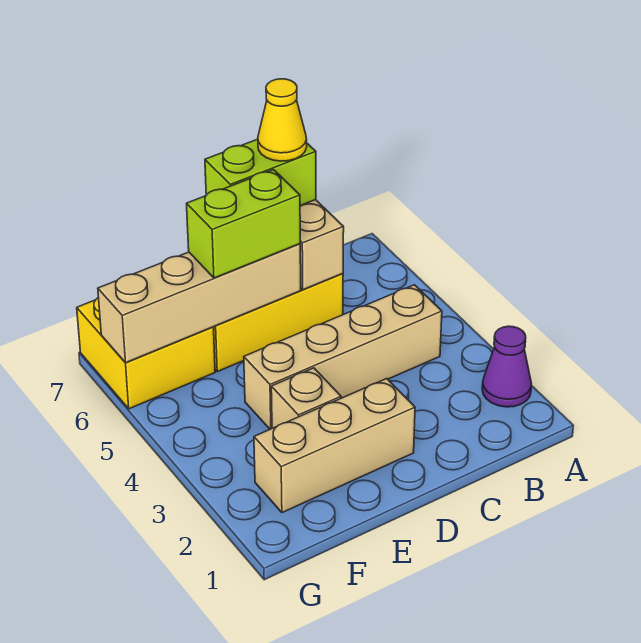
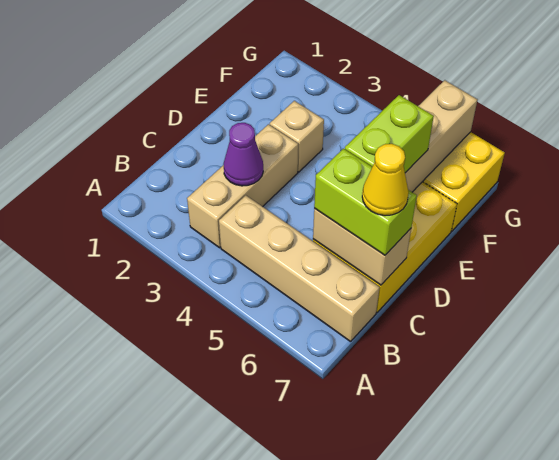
purple 1x1 cone [482,326,532,407] -> purple 1x1 cone moved to [224,123,263,186]
tan 1x4 brick [244,285,442,429] -> tan 1x4 brick turned to [219,195,380,342]
lime 1x2 brick [205,139,316,206] -> lime 1x2 brick turned to [314,148,417,255]
tan 1x3 brick [254,379,415,513] -> tan 1x3 brick moved to [187,124,298,248]

